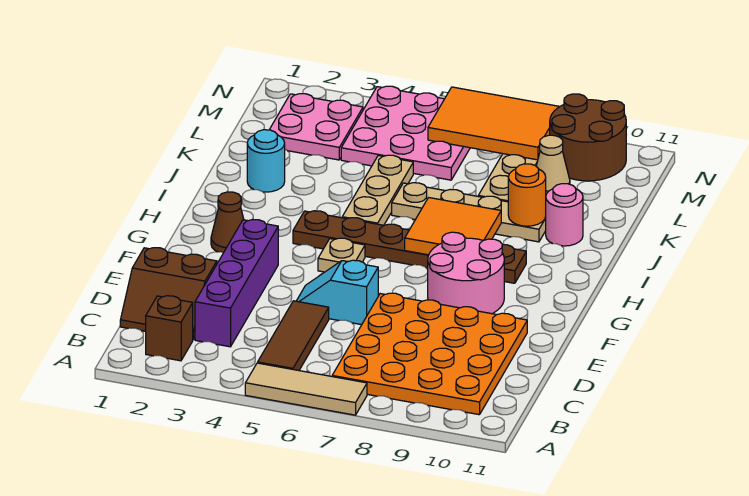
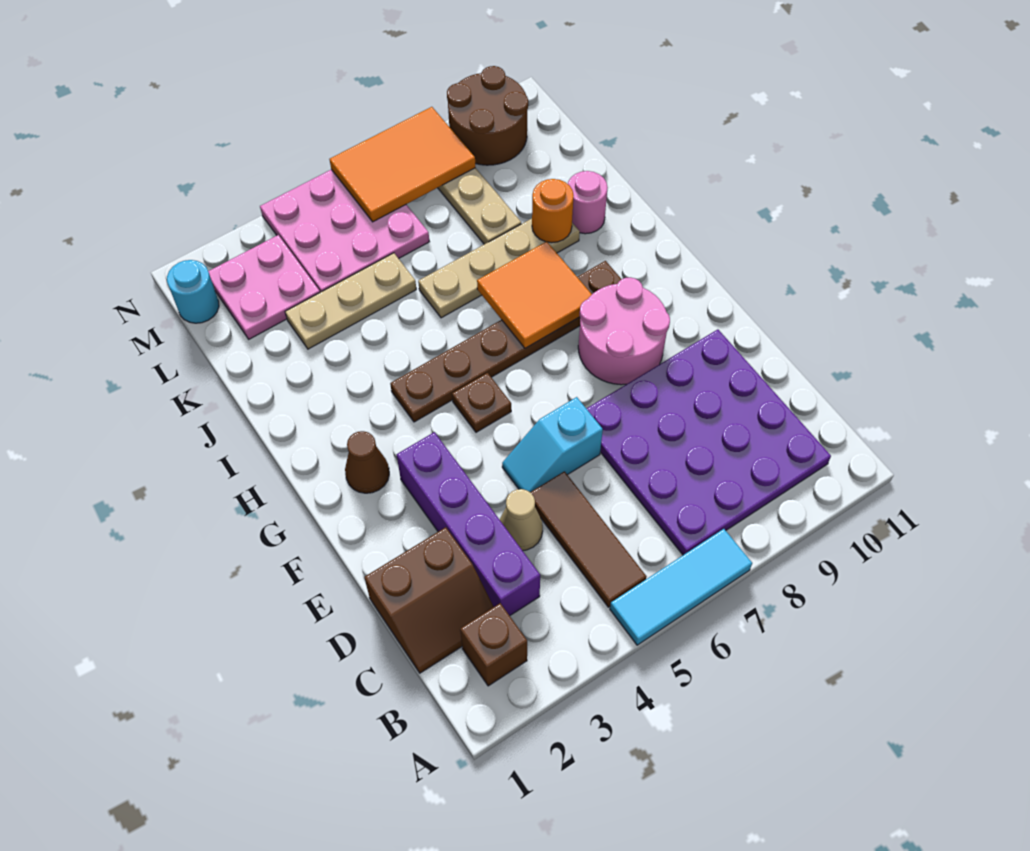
tan 1x3 tile [245,363,367,415] -> cyan 1x3 tile [610,529,752,645]
orange 4x4 plate [332,293,527,415] -> purple 4x4 plate [586,330,831,555]
tan 1x1 plate [318,238,365,272] -> brown 1x1 plate [452,373,511,432]
tan 1x3 plate [342,155,413,225] -> tan 1x3 plate turned to [285,253,416,349]
cyan 1x1 round brick [247,130,285,192] -> cyan 1x1 round brick moved to [167,260,219,323]
tan 1x1 cone [536,135,570,194] -> tan 1x1 cone moved to [500,489,543,551]

